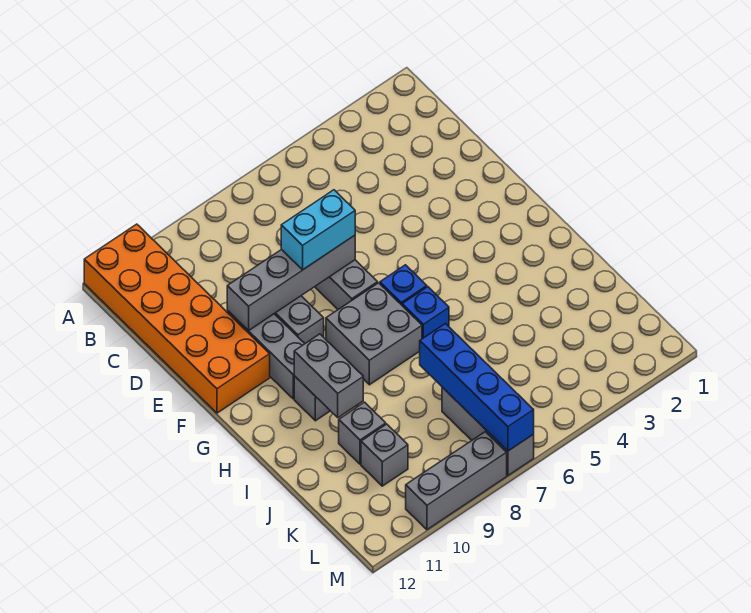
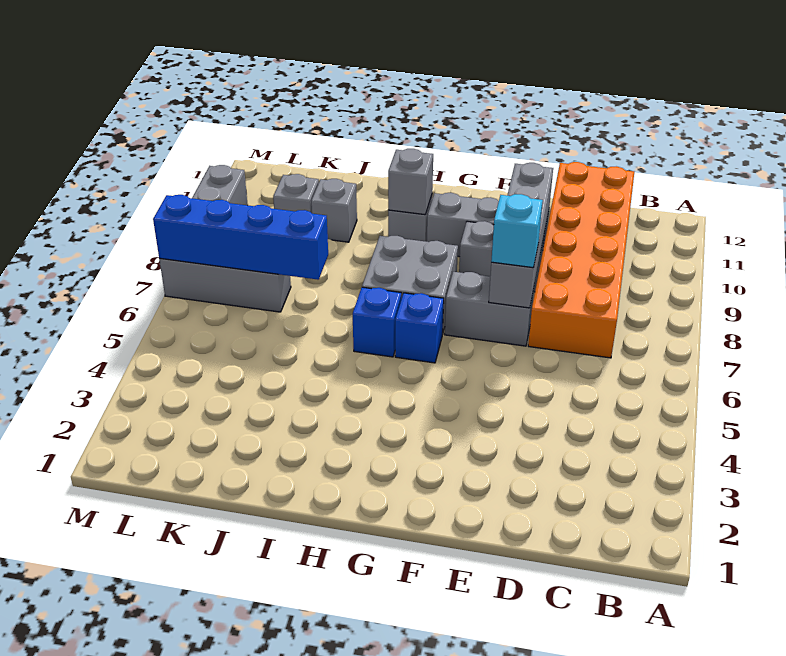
orange 2x6 brick [84,224,270,413] -> orange 2x6 brick turned to [528,162,634,358]
cyan 1x2 brick [281,190,355,270] -> cyan 1x1 brick [491,194,543,268]
grey 1x2 brick [294,334,363,418] -> grey 1x1 brick [388,149,433,215]

